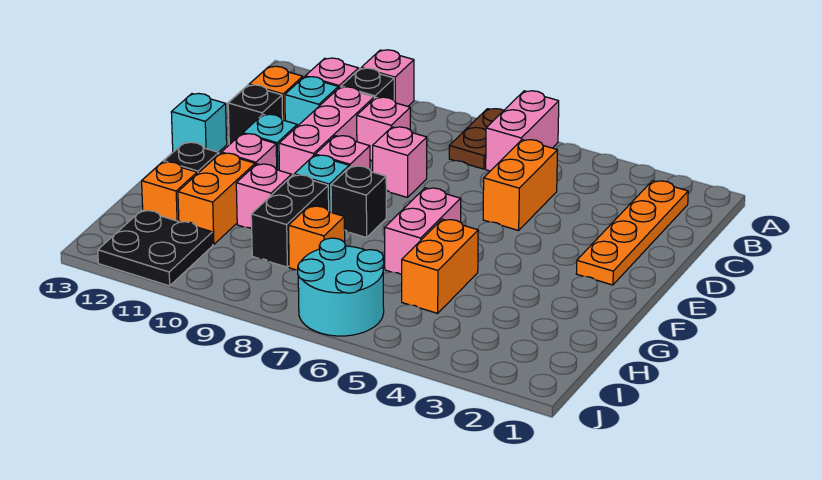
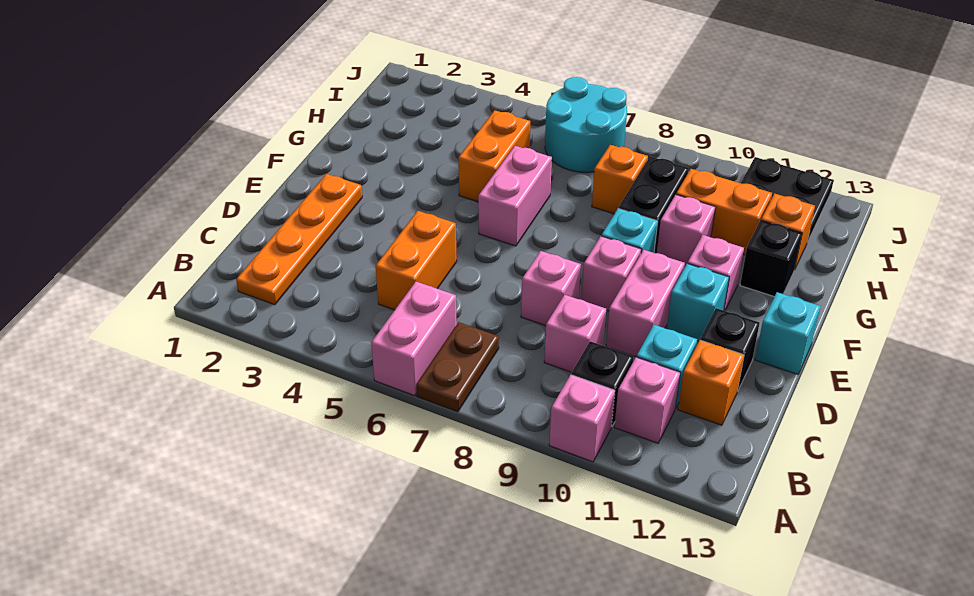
pink 1x3 brick [279,87,374,175] -> pink 1x2 brick [606,250,685,357]
black 1x1 brick [331,166,386,238] -> none
orange 1x2 brick [178,153,255,245] -> orange 1x2 brick turned to [676,169,772,255]

